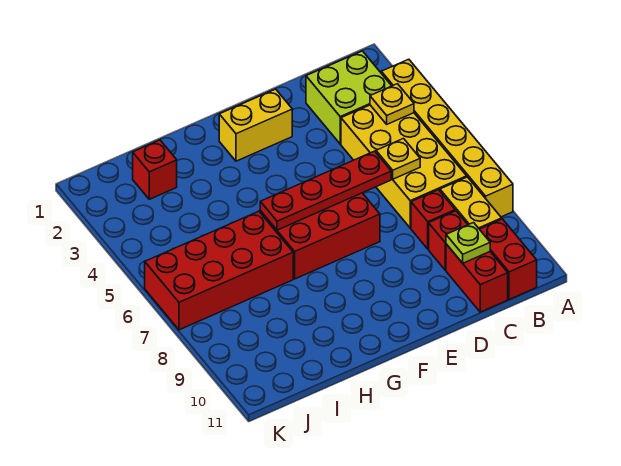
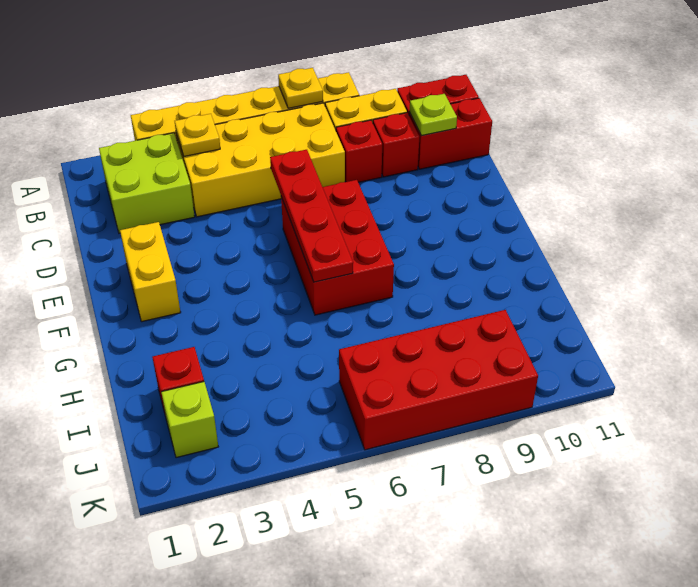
yellow 1x1 plate [376,139,420,179] -> yellow 1x1 plate moved to [278,68,323,108]
red 2x4 brick [145,211,293,330] -> red 2x4 brick turned to [339,310,538,450]
none -> lime 1x1 brick [161,382,218,458]

